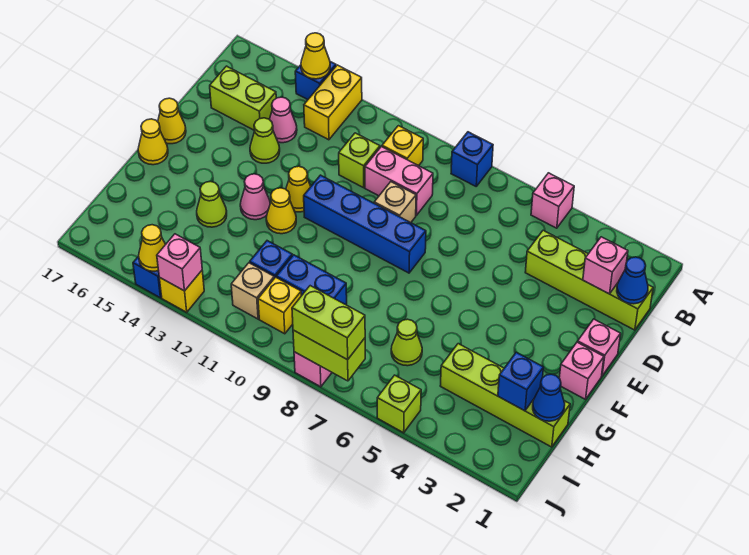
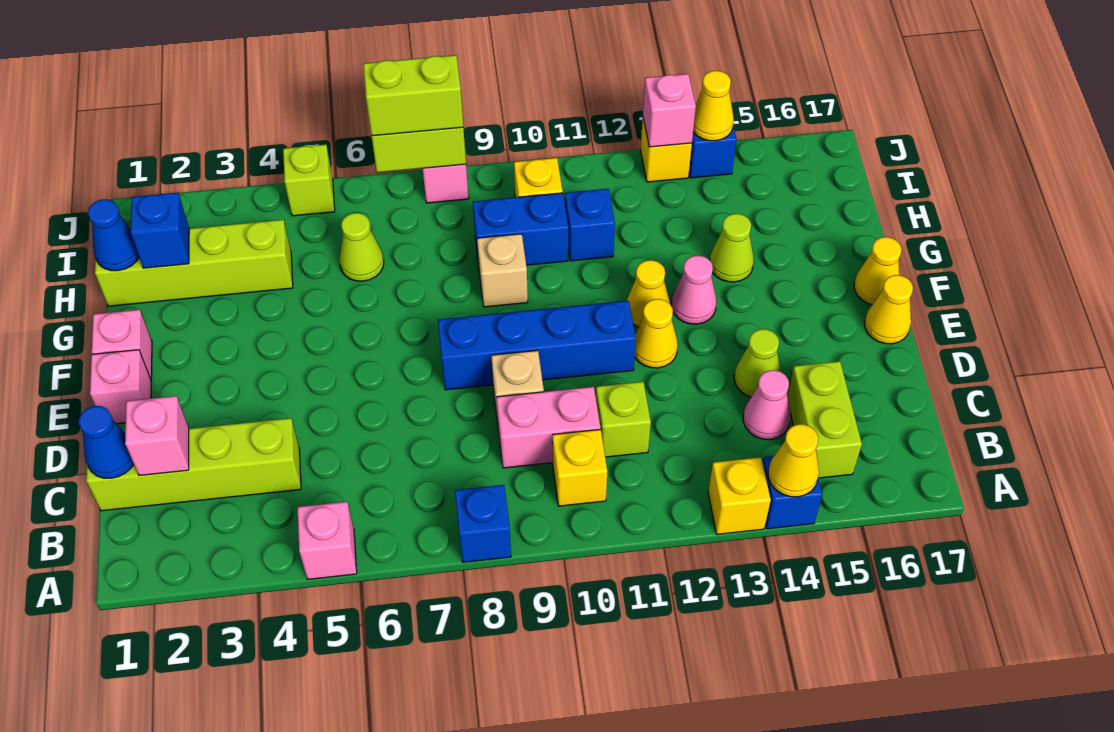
yellow 1x2 brick [304,65,362,140] -> yellow 1x1 brick [708,457,771,534]
lime 1x2 brick [210,66,276,131] -> lime 1x2 brick turned to [787,361,862,478]
tan 1x1 brick [231,263,274,319] -> tan 1x1 brick moved to [477,234,528,307]

